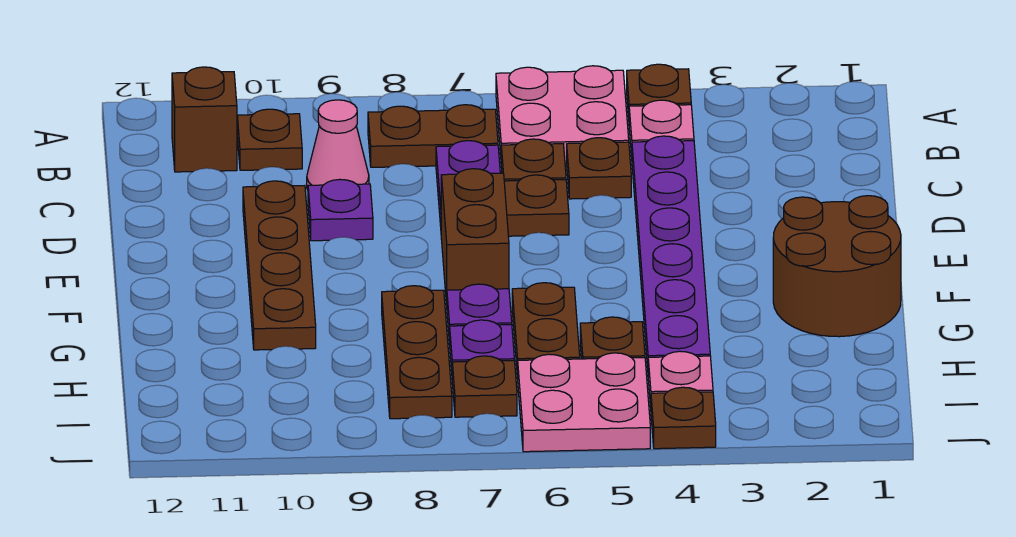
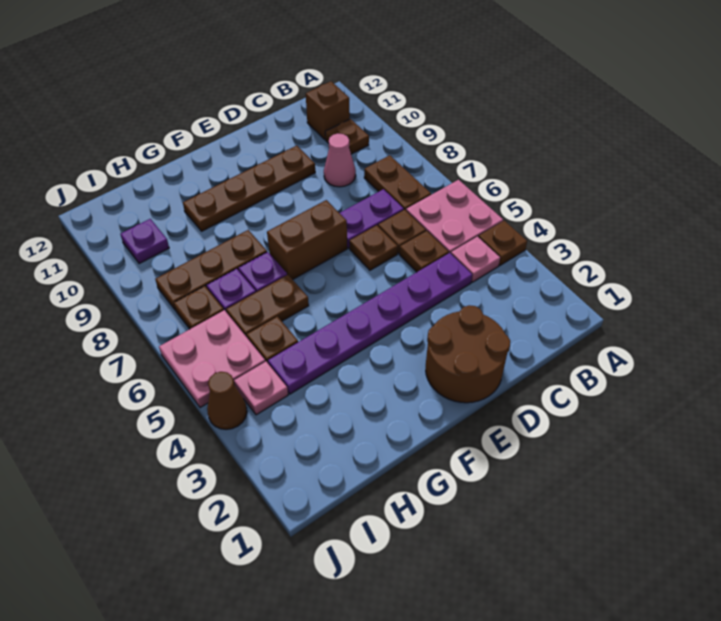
purple 1x1 plate [308,179,373,241] -> purple 1x1 plate moved to [121,219,169,264]
brown 2x2 round brick [773,196,901,337] -> brown 2x2 round brick moved to [426,305,510,403]
brown 1x1 plate [651,387,716,449] -> brown 1x1 cone [207,372,247,429]

